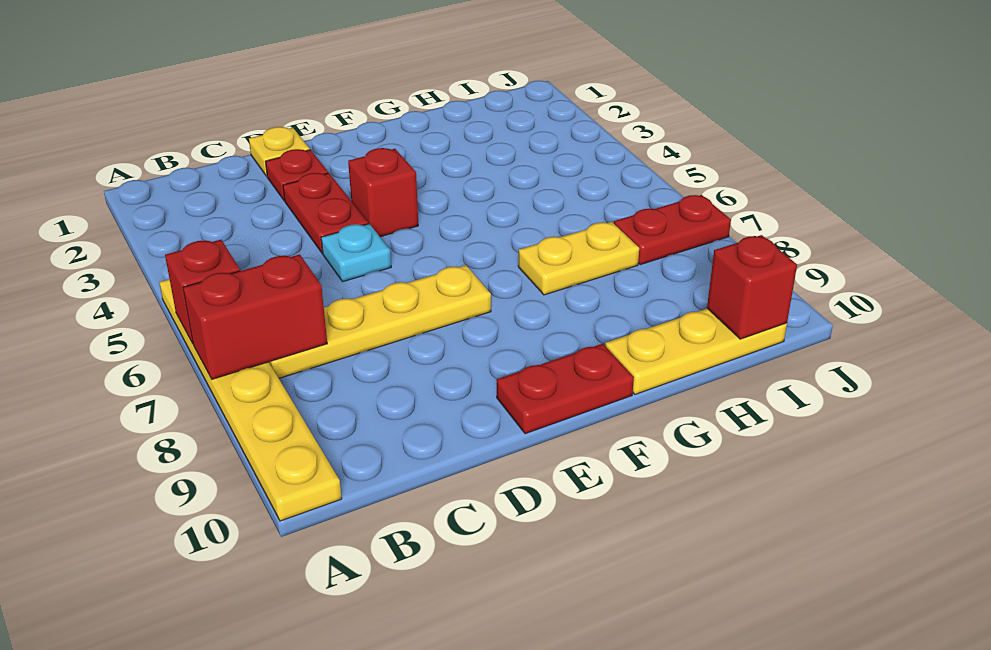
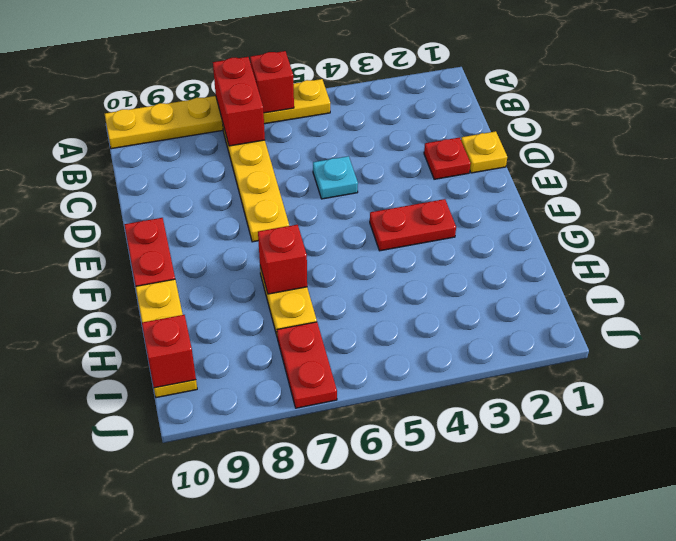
red 1x2 plate [283,173,369,253] -> red 1x2 plate moved to [370,199,456,251]
red 1x1 brick [348,148,418,237] -> red 1x1 brick moved to [258,225,307,294]

